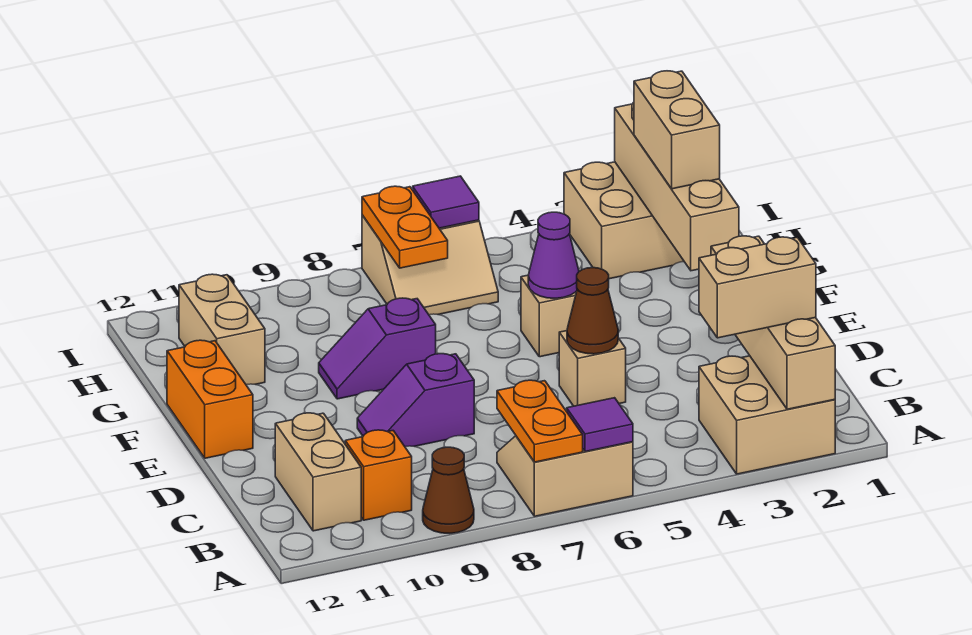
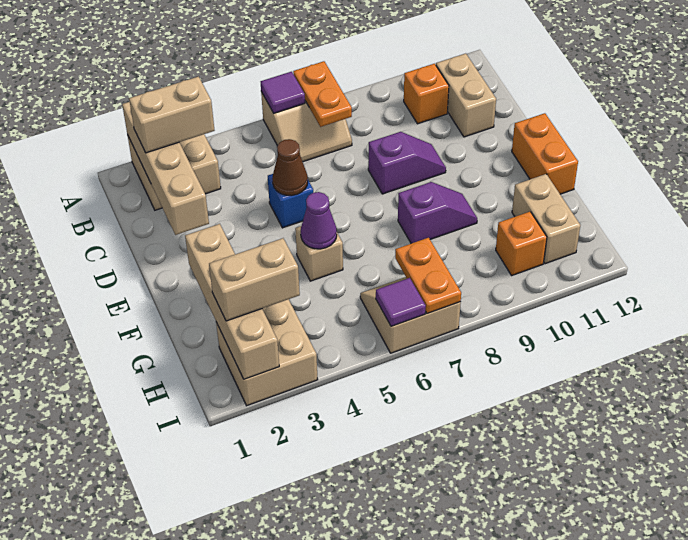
brown 1x1 cone [423,447,474,533] -> none
tan 1x1 brick [559,331,626,406] -> blue 1x1 brick [268,174,313,228]
tan 1x2 brick [634,71,720,189] -> tan 1x2 brick turned to [209,238,300,321]
none -> orange 1x1 brick [496,212,547,275]

